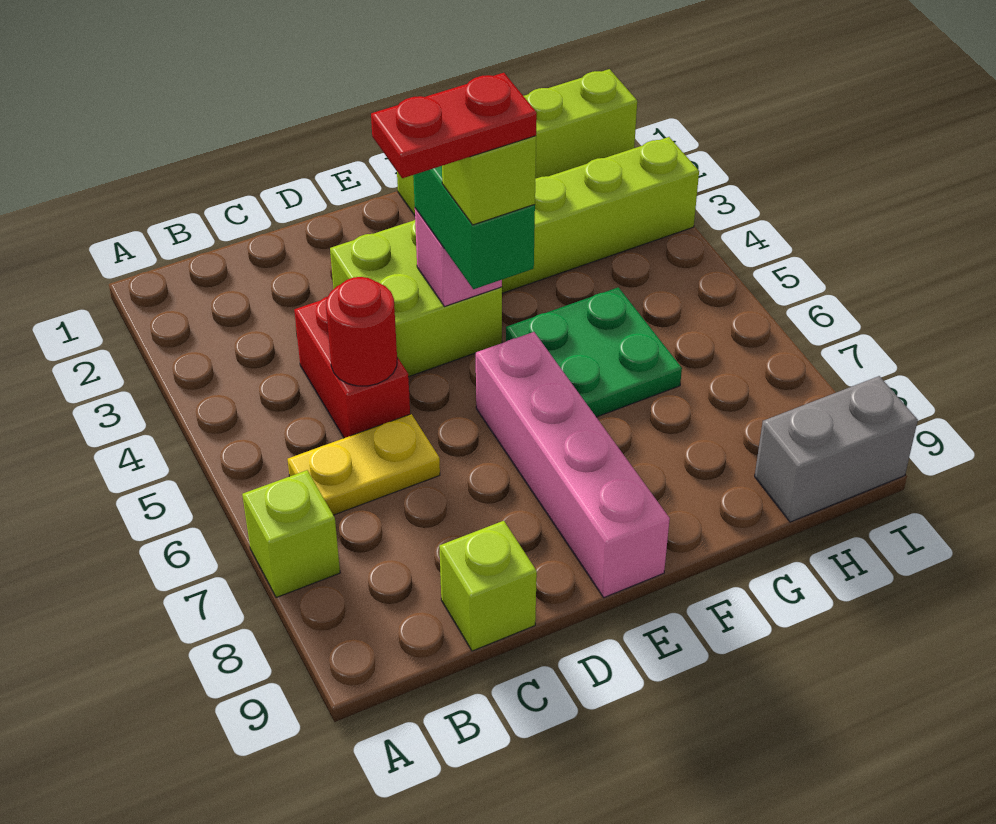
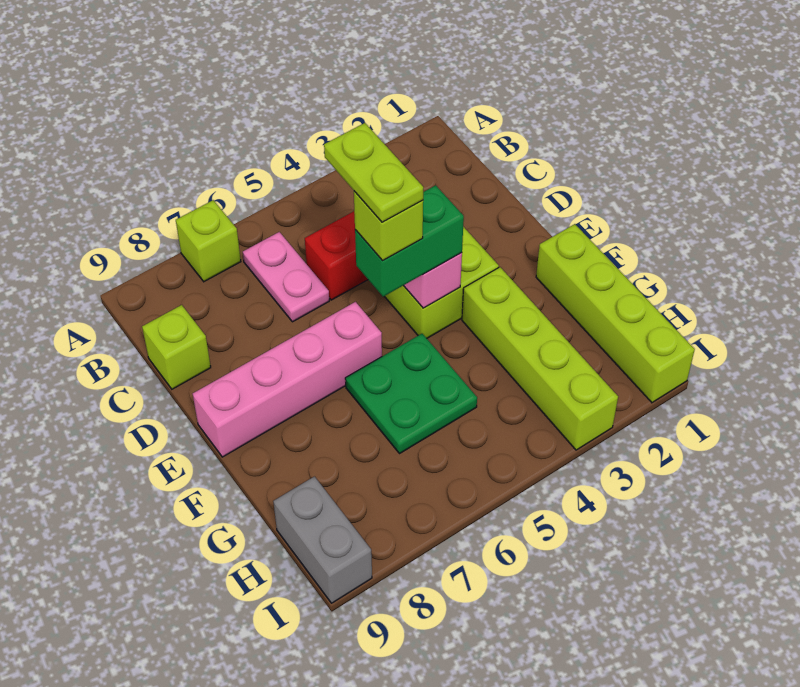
yellow 1x2 plate [287,414,440,515] -> pink 1x2 plate [243,232,329,322]
red 1x1 round brick [326,277,397,386] -> none
red 1x2 plate [371,73,537,178] -> lime 1x2 plate [324,123,423,222]

